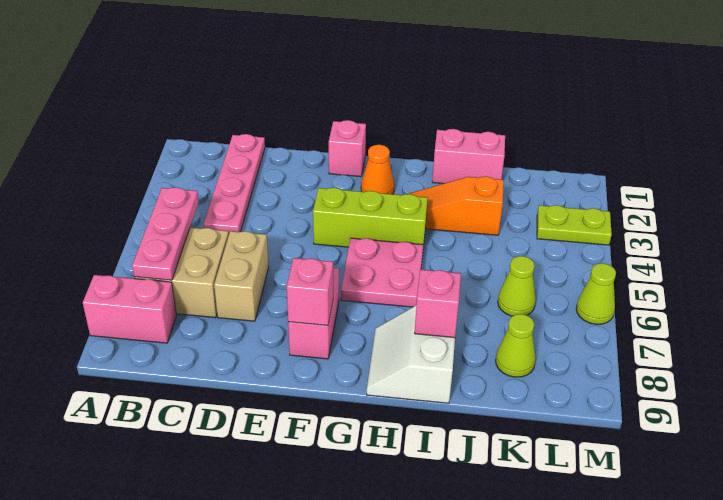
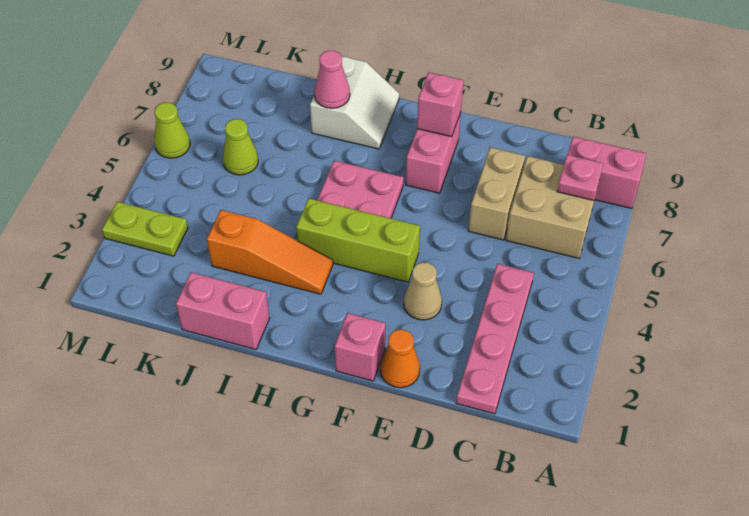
pink 1x3 plate [132,187,199,280] -> pink 1x1 plate [557,155,603,200]
none -> tan 1x1 cone [404,262,442,320]
orange 1x1 cone [361,145,394,194] -> orange 1x1 cone moved to [380,330,420,388]
pink 1x1 brick [415,270,461,338] -> pink 1x1 cone [314,51,350,108]
lime 1x1 cone [496,314,536,377] -> none

